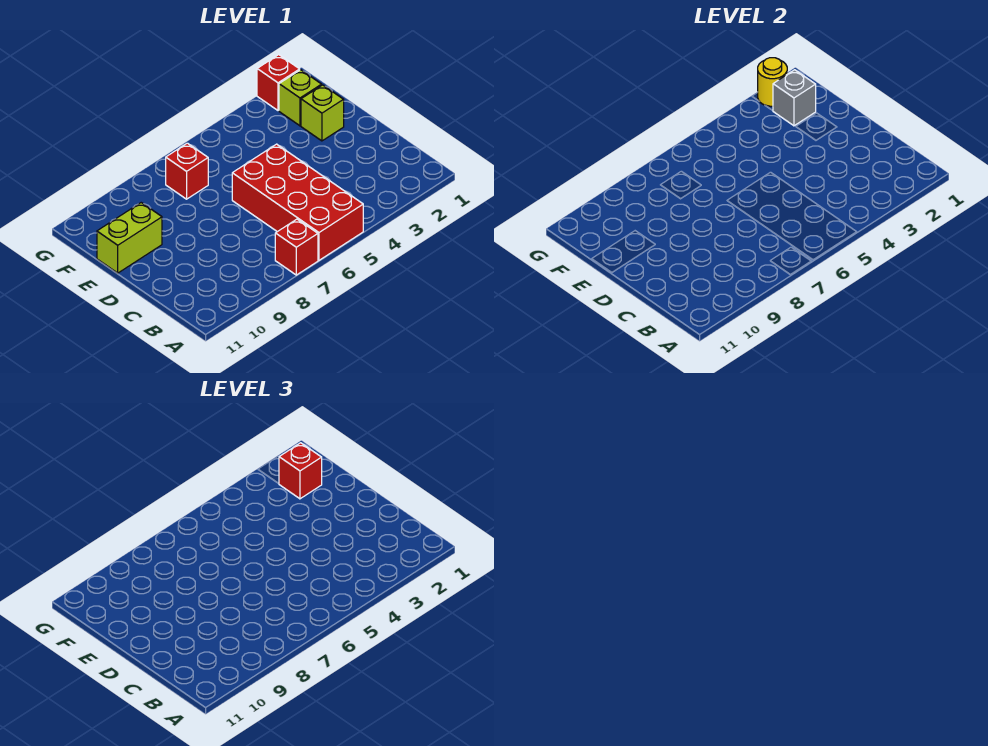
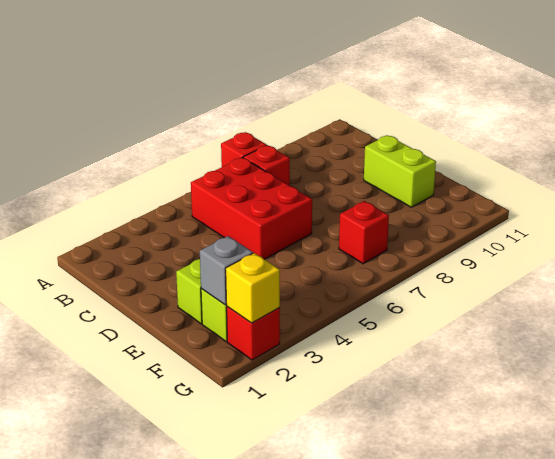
red 2x4 brick [232,144,363,260] -> red 2x3 brick [191,157,312,259]
lime 1x2 brick [97,203,162,273] -> lime 1x2 brick turned to [364,135,436,207]
red 1x1 brick [279,443,322,499] -> red 1x1 brick moved to [244,145,290,185]
yellow 1x1 round brick [758,58,787,106] -> yellow 1x1 brick [226,253,280,323]

